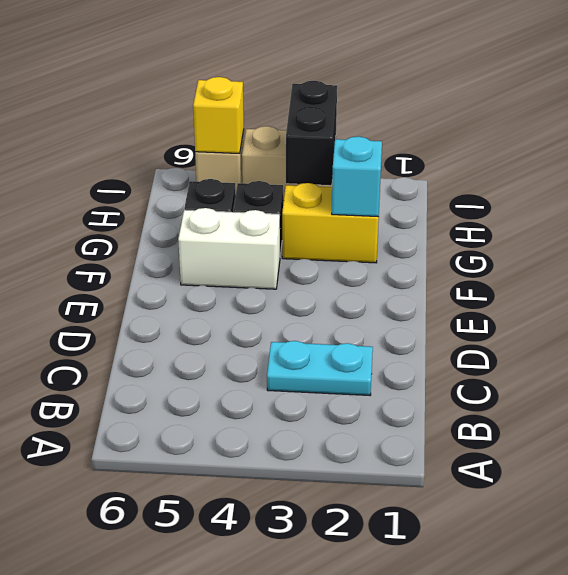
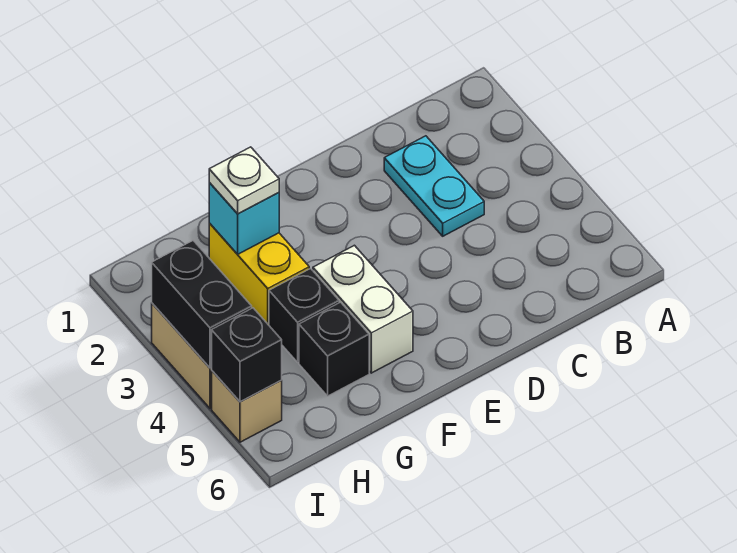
none -> white 1x1 plate [209,147,279,214]
black 1x2 brick [286,81,337,185] -> black 1x2 brick turned to [152,241,252,368]
yellow 1x1 brick [193,77,244,154] -> black 1x1 brick [212,308,282,402]

